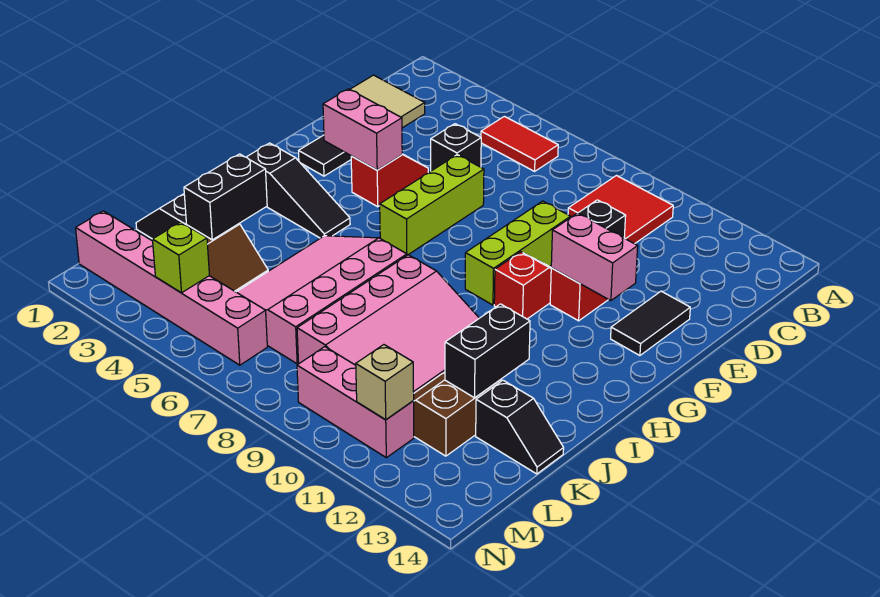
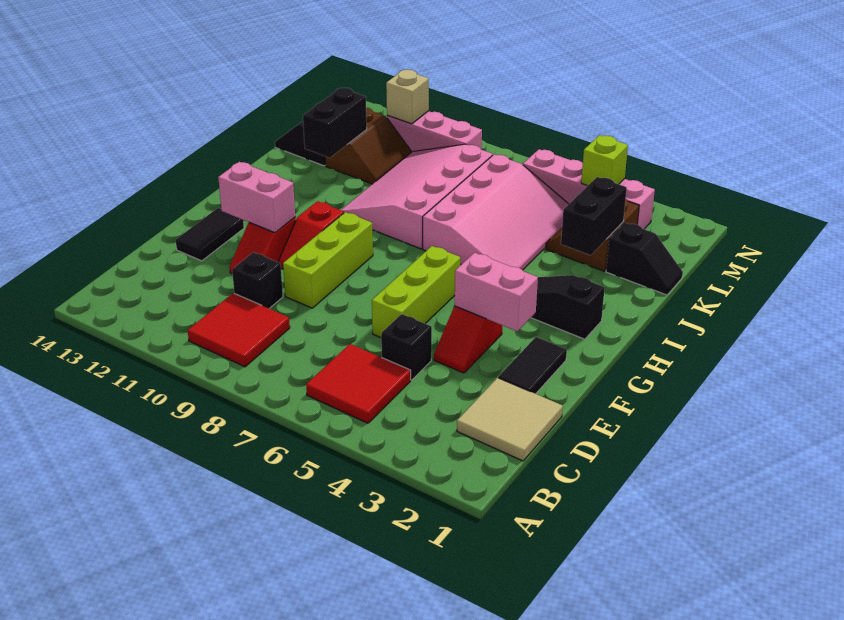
red 1x2 tile [481,116,558,171] -> red 2x2 tile [306,344,411,423]
pink 1x6 brick [76,211,267,365] -> pink 1x4 brick [523,149,655,229]

